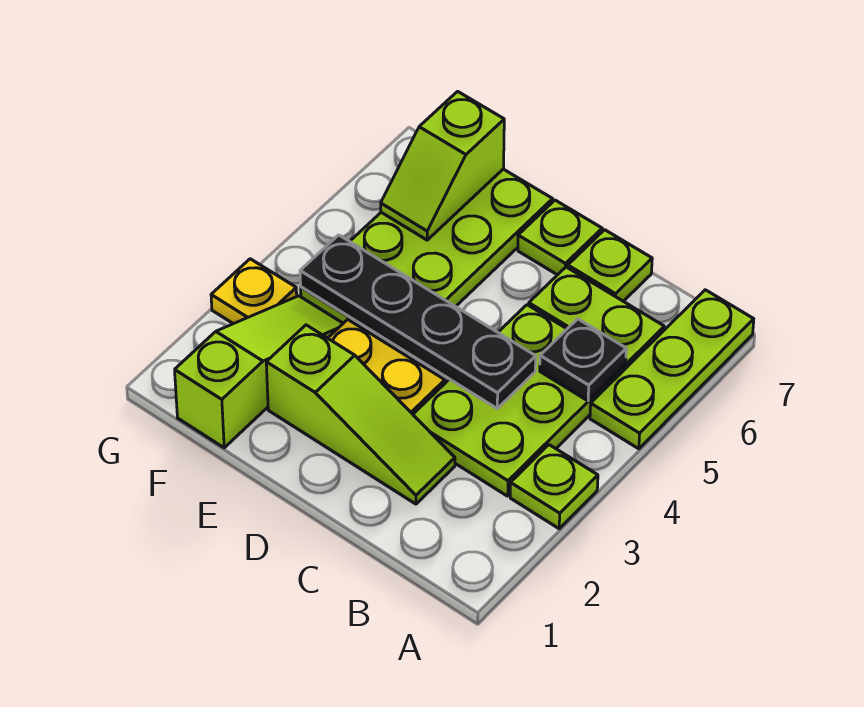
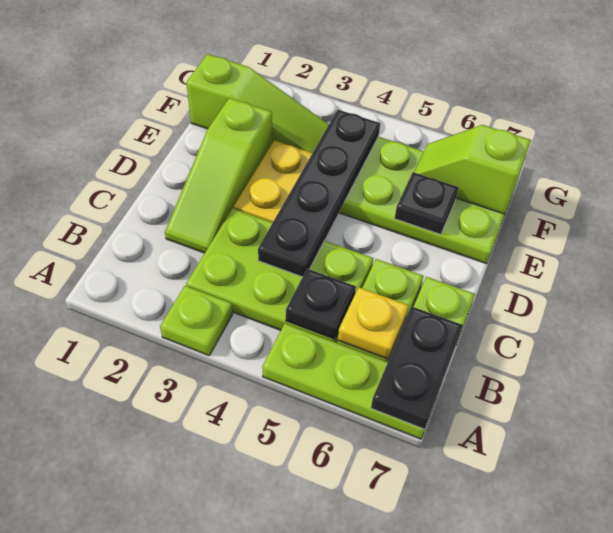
none -> black 1x2 plate [371,306,463,429]
lime 1x1 plate [518,200,602,275] -> none
none -> black 1x1 plate [395,172,459,234]
yellow 1x1 plate [211,259,297,324] -> yellow 1x1 plate moved to [338,287,409,359]

